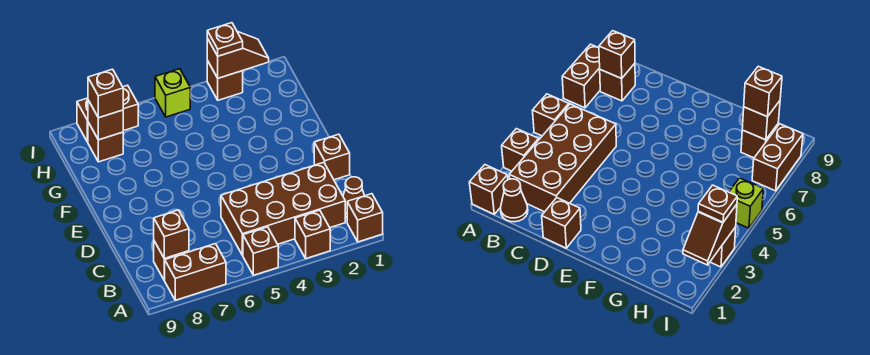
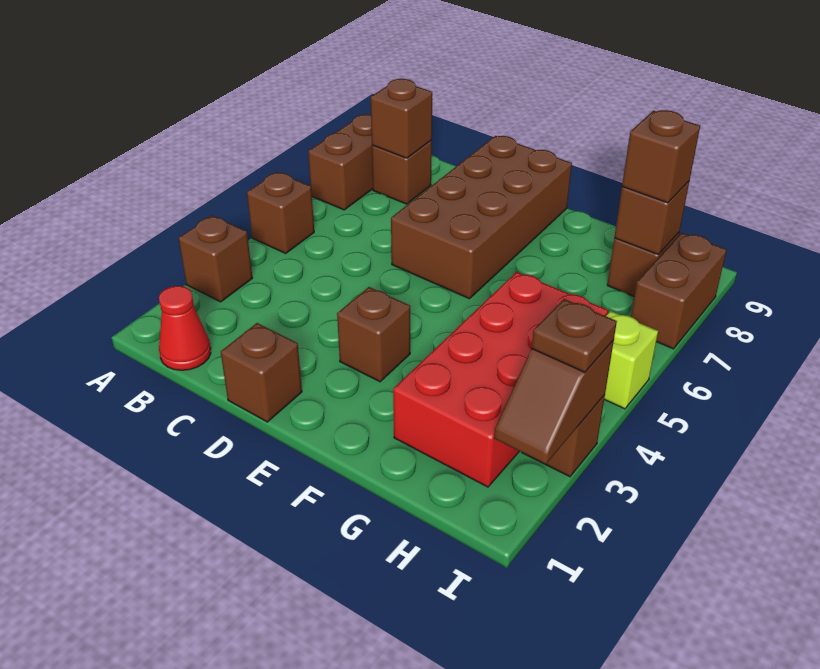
brown 1x1 brick [347,194,383,242] -> brown 1x1 brick moved to [337,287,410,382]
brown 1x1 cone [343,177,364,217] -> red 1x1 cone [159,286,211,370]
brown 2x4 brick [221,162,345,255] -> brown 2x4 brick moved to [391,136,572,299]
none -> red 2x4 brick [393,272,608,487]

